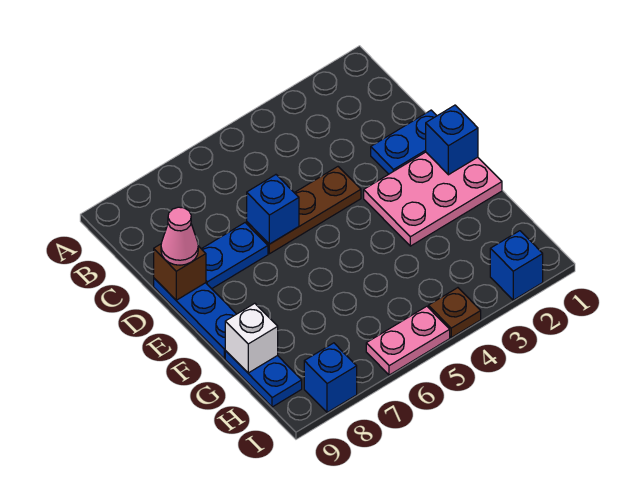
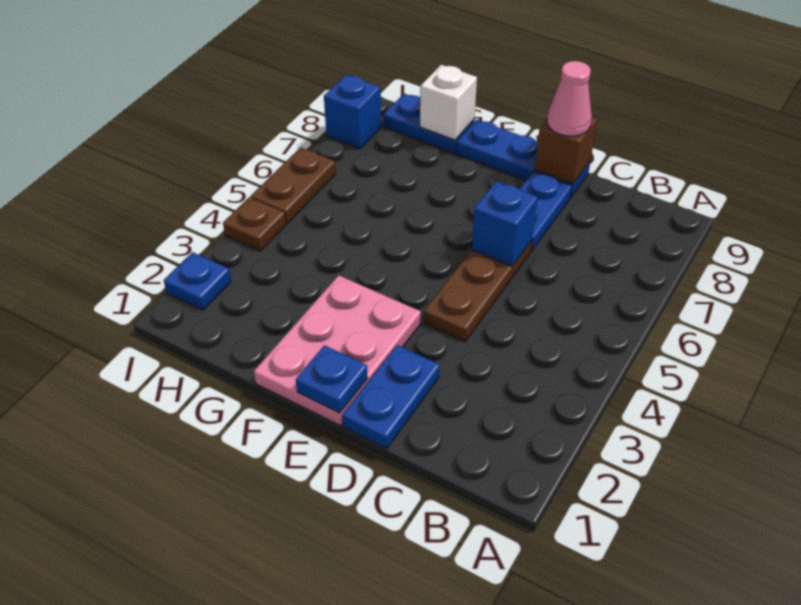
blue 1x1 brick [426,105,478,175] -> blue 1x1 plate [296,345,368,413]
blue 1x1 brick [490,231,543,300] -> blue 1x1 plate [164,252,231,310]
pink 1x2 plate [366,306,450,375] -> brown 1x2 plate [250,148,336,224]

